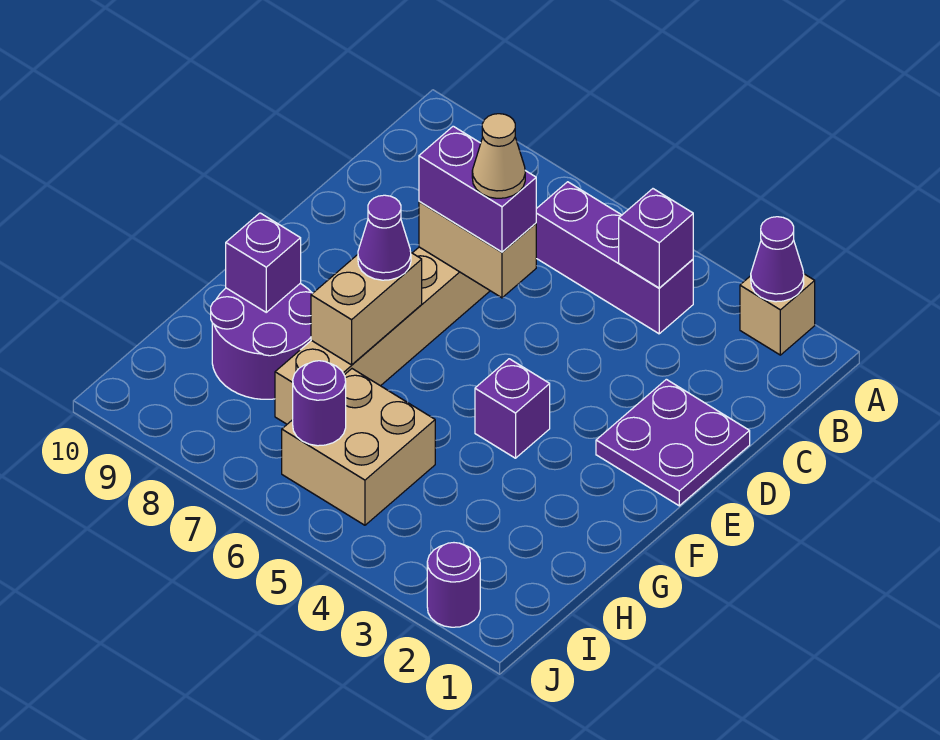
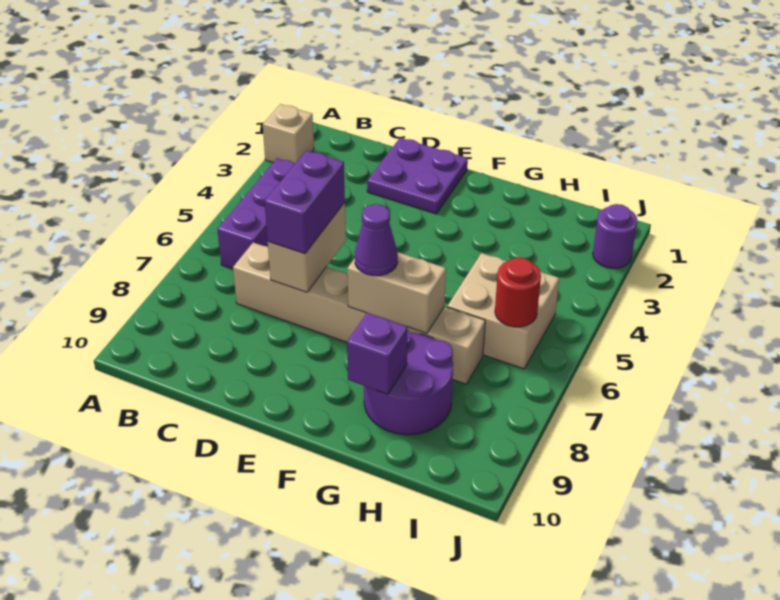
purple 1x1 cone [751,217,804,302] -> none
purple 1x1 brick [619,189,693,288] -> none
tan 1x1 cone [472,114,525,198] -> none
purple 1x1 brick [475,359,550,458] -> none
purple 1x1 round brick [293,361,346,446] -> red 1x1 round brick [495,257,541,327]

